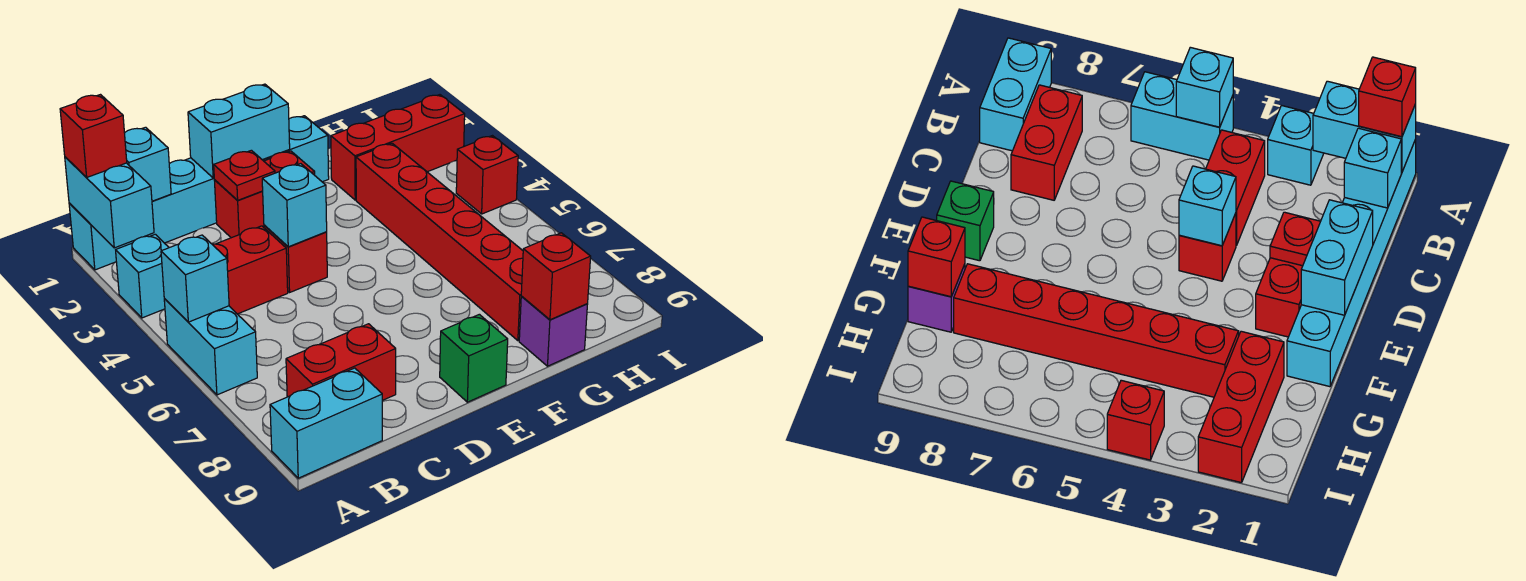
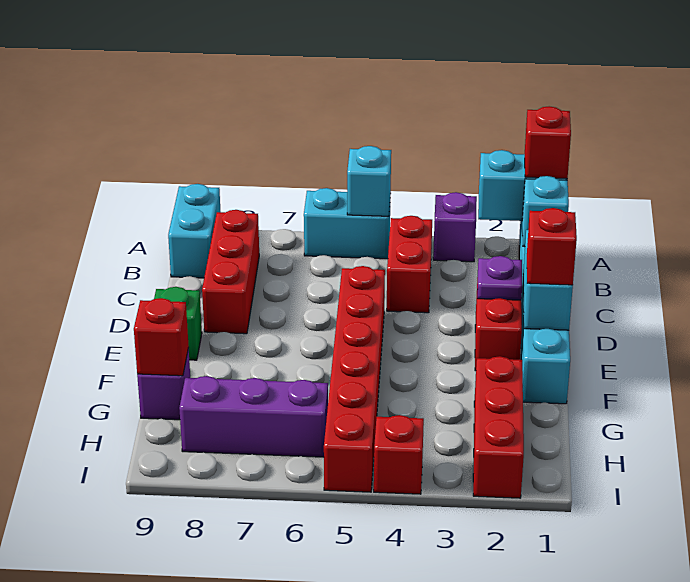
cyan 1x1 brick [116,234,169,318] -> purple 1x1 brick [433,192,477,262]
red 1x2 brick [286,324,396,400] -> red 1x3 brick [202,210,259,334]
red 1x1 plate [214,150,275,200] -> purple 1x1 plate [477,256,522,300]
red 1x1 brick [264,225,327,292] -> red 1x1 brick moved to [527,208,577,285]
cyan 1x1 brick [262,164,327,247] -> none
red 1x6 brick [356,143,523,341] -> red 1x6 brick turned to [324,266,385,492]
none -> purple 1x3 brick [179,376,328,457]

